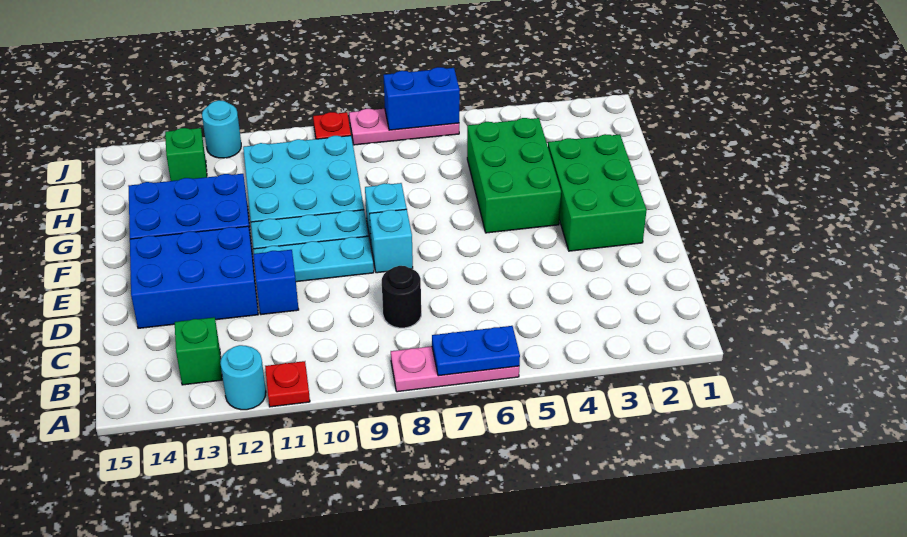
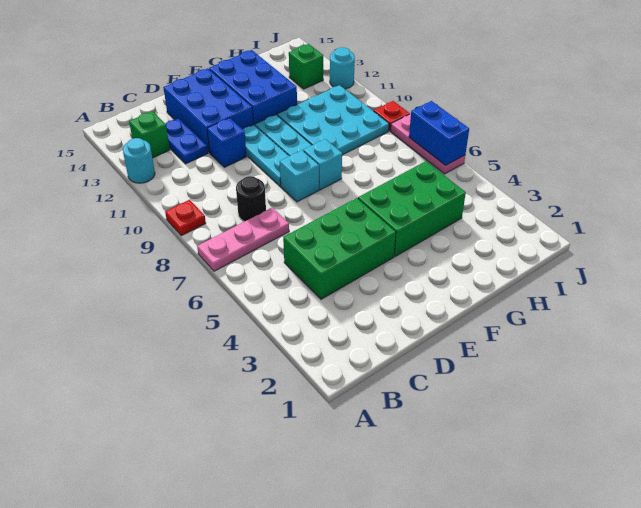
pink 1x3 plate [391,346,519,392] -> pink 1x3 plate turned to [197,208,289,271]
blue 1x2 plate [432,326,520,376] -> blue 1x2 plate moved to [166,118,208,164]
red 1x1 plate [265,361,310,407] -> red 1x1 plate moved to [165,200,206,236]
green 2x3 brick [548,134,647,251] -> green 2x3 brick moved to [283,198,396,299]

